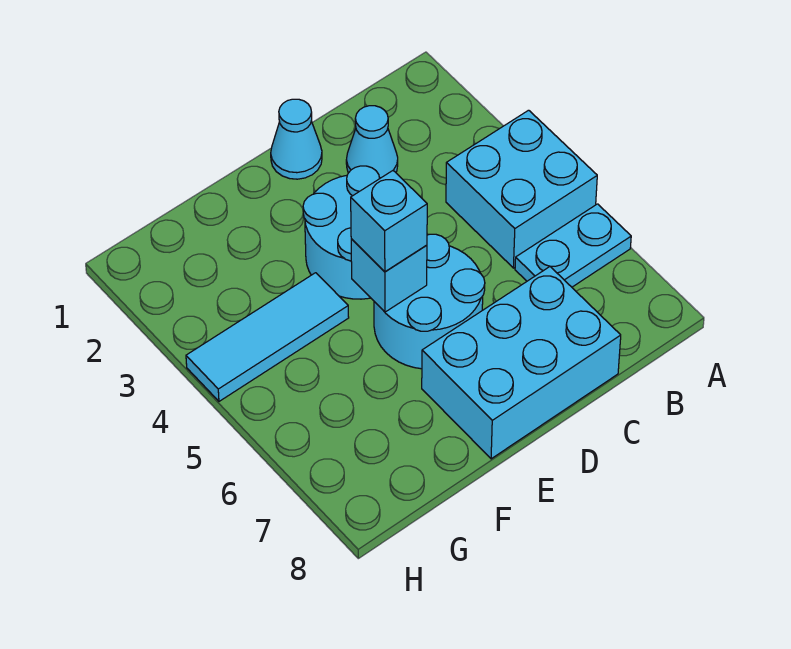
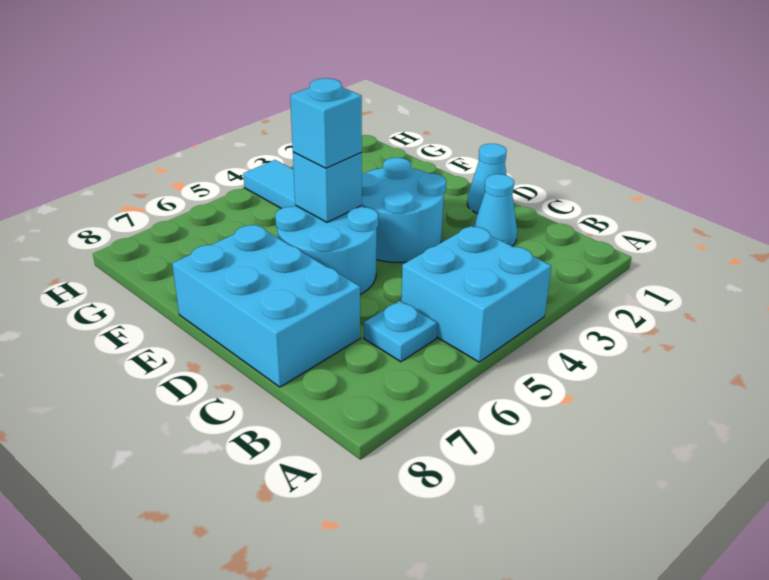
cyan 1x2 plate [515,204,631,287] -> cyan 1x1 plate [364,301,437,362]

